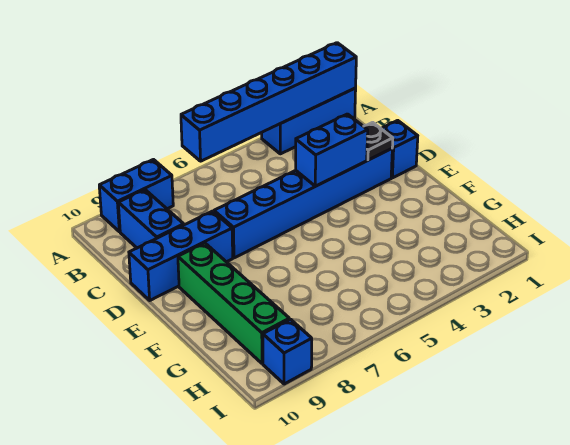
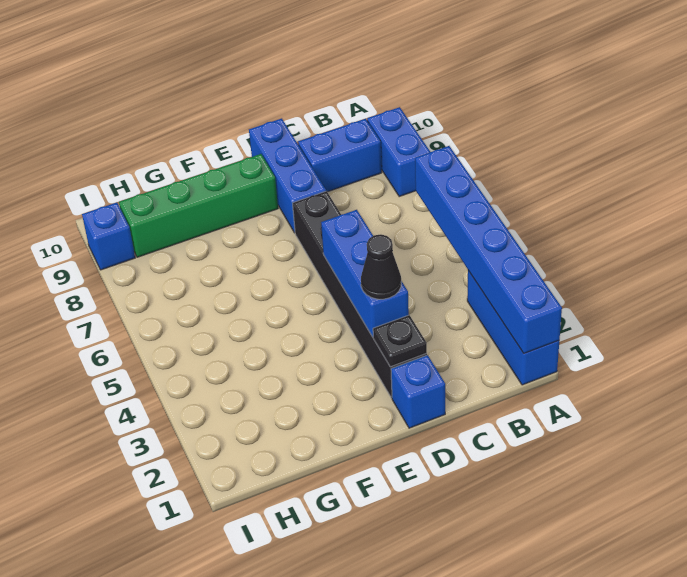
blue 1x6 brick [214,149,392,258] -> black 1x6 brick [293,191,427,398]
blue 1x2 brick [296,114,368,186] -> blue 1x3 brick [321,210,409,337]
none -> black 1x1 cone [361,234,401,299]

